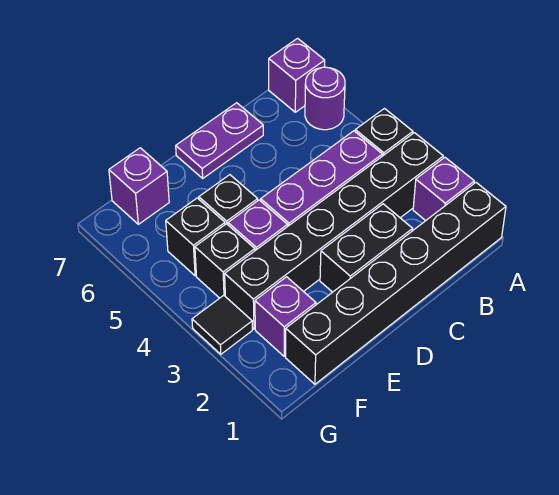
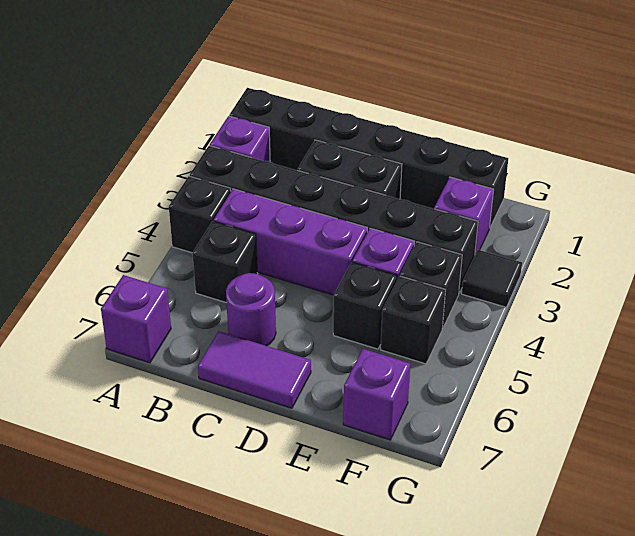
purple 1x1 round brick [305,67,345,130] -> purple 1x1 round brick moved to [226,273,276,346]
none -> black 1x1 brick [193,221,258,302]
purple 1x2 plate [176,103,263,178] -> purple 1x2 tile [198,331,311,408]

